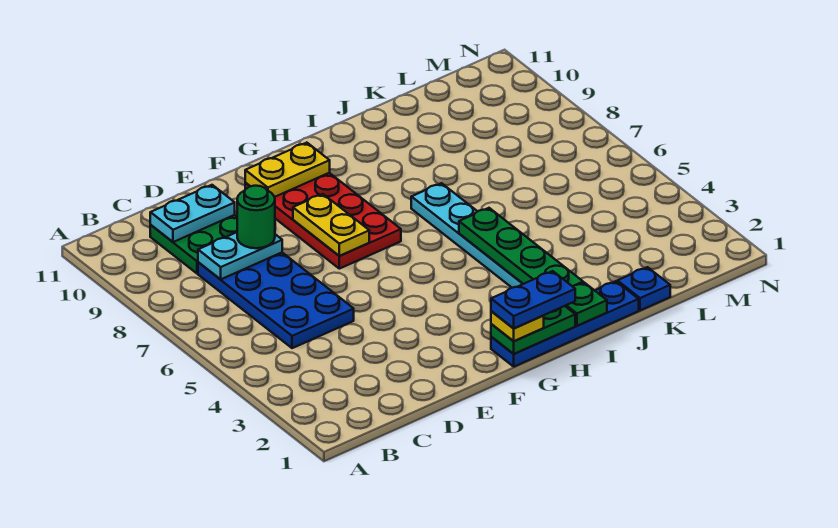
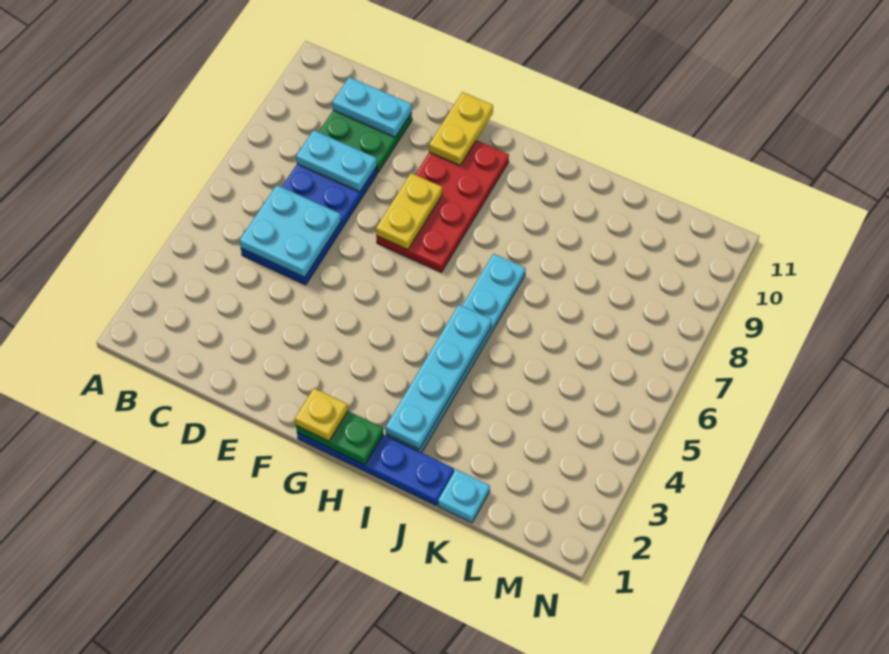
none -> cyan 2x2 plate [239,185,341,277]
green 1x1 round brick [237,186,275,248] -> none
yellow 1x2 plate [245,143,330,197] -> yellow 1x2 plate turned to [429,92,493,165]
blue 1x2 plate [491,271,575,328] -> none
green 1x1 plate [565,283,607,326] -> none
green 1x4 plate [459,208,583,286] -> cyan 1x4 plate [386,305,491,449]
blue 1x1 plate [617,267,670,310] -> cyan 1x1 plate [438,469,490,523]

